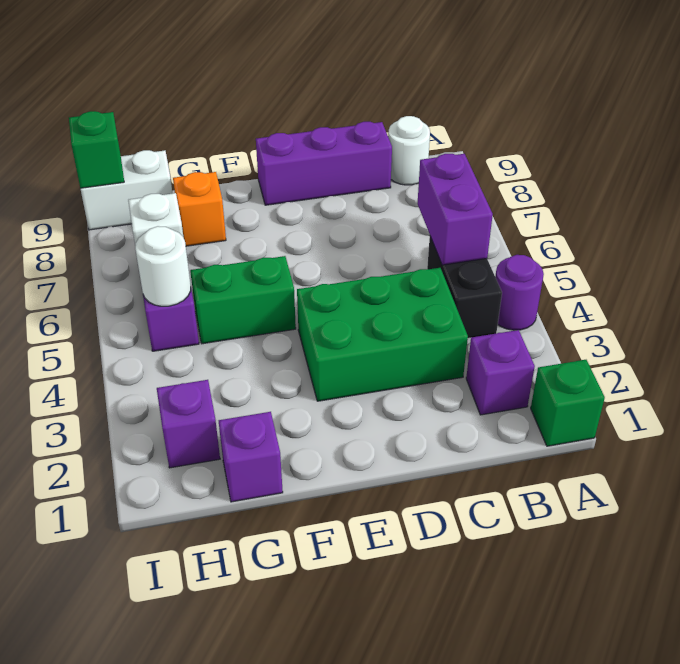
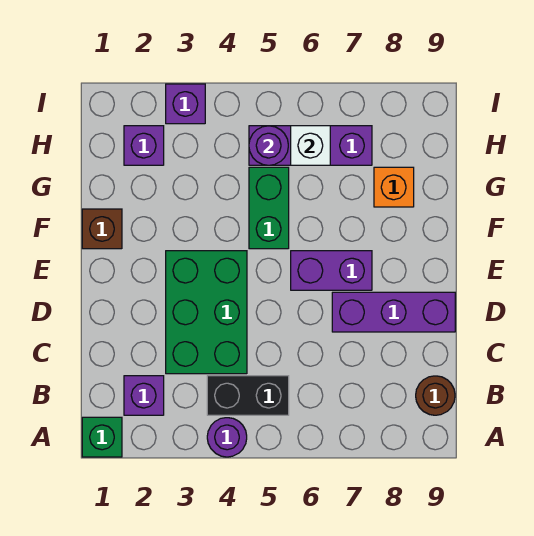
purple 1x2 brick [418,154,493,265] -> purple 1x2 brick moved to [291,251,372,290]
white 1x1 round brick [388,116,430,185] -> brown 1x1 round brick [416,376,455,415]
purple 1x3 brick [256,122,392,205] -> purple 1x3 brick turned to [332,292,455,332]
none -> brown 1x1 brick [82,209,122,249]
purple 1x1 brick [219,412,283,502] -> purple 1x1 brick moved to [166,84,205,124]
white 1x1 round brick [135,226,191,306] -> purple 1x1 round brick [249,126,288,165]
white 1x2 brick [81,150,172,230] -> none
green 1x1 brick [69,111,124,188] -> none

